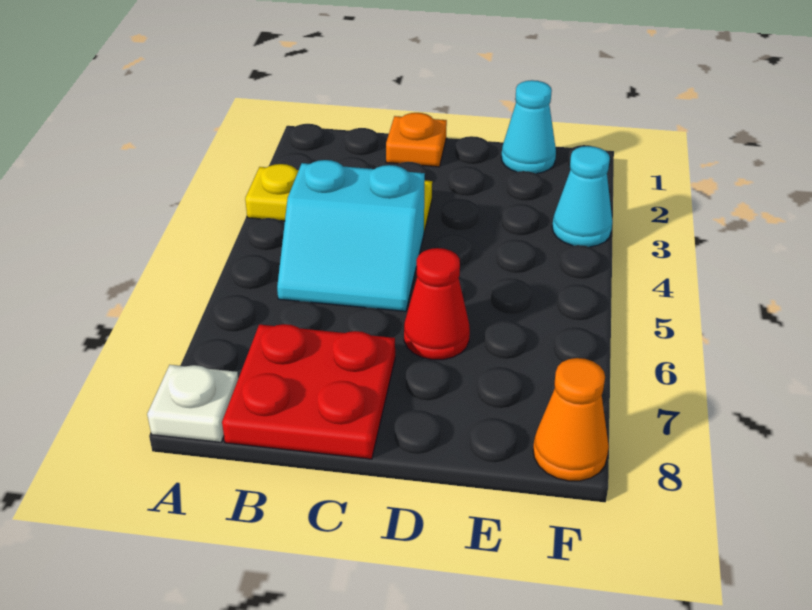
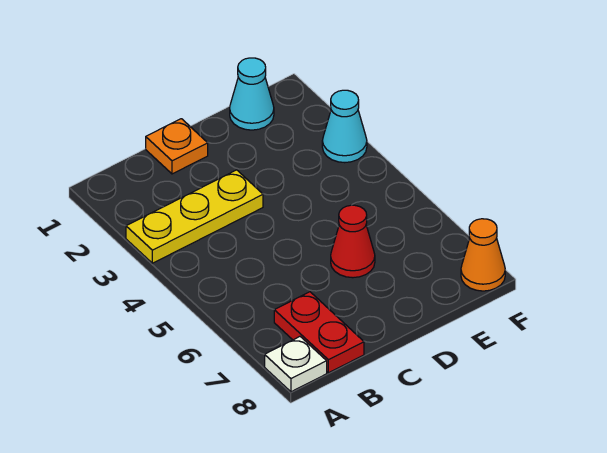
cyan 2x2 slope [277,160,425,311] -> none
red 2x2 plate [222,324,395,459] -> red 1x2 plate [274,292,364,373]

